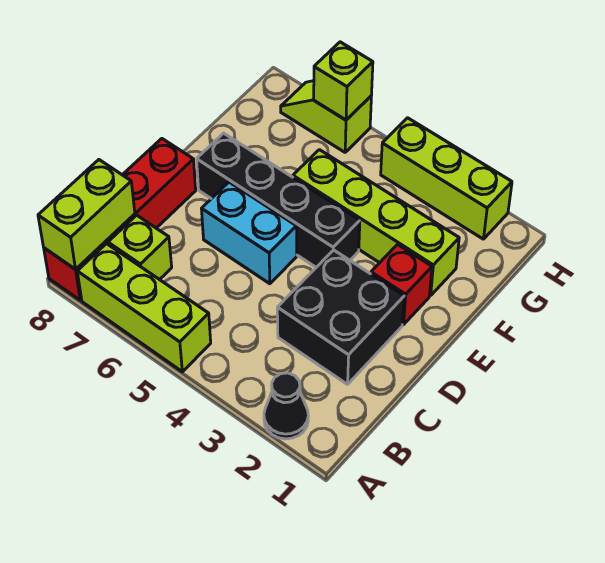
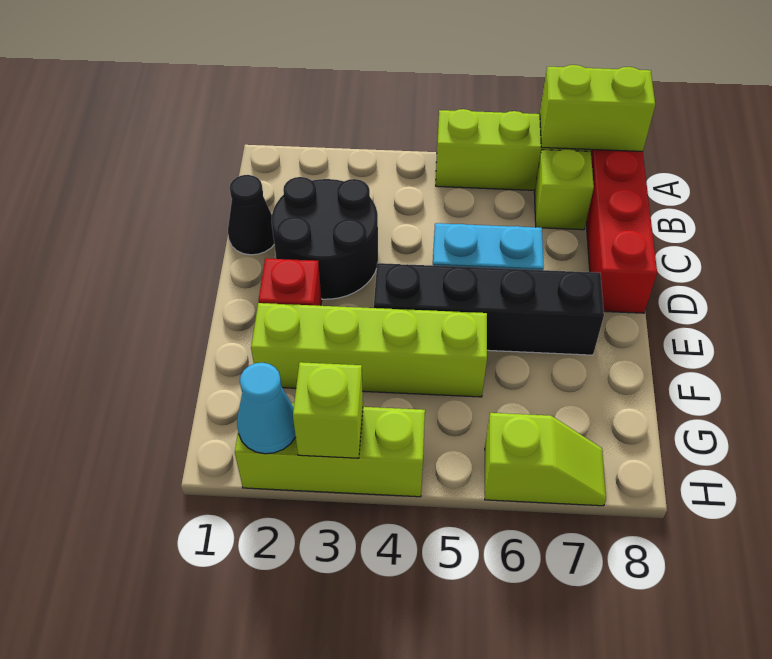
black 1x1 cone [264,373,308,439] -> black 1x1 cone moved to [228,175,274,255]
lime 1x2 brick [38,160,135,269] -> lime 1x2 brick turned to [540,65,655,151]
black 2x2 brick [277,250,404,384] -> black 2x2 round brick [271,177,378,299]
none -> cyan 1x1 cone [237,363,296,454]
lime 1x1 brick [314,42,373,120] -> lime 1x1 brick moved to [293,362,363,458]

